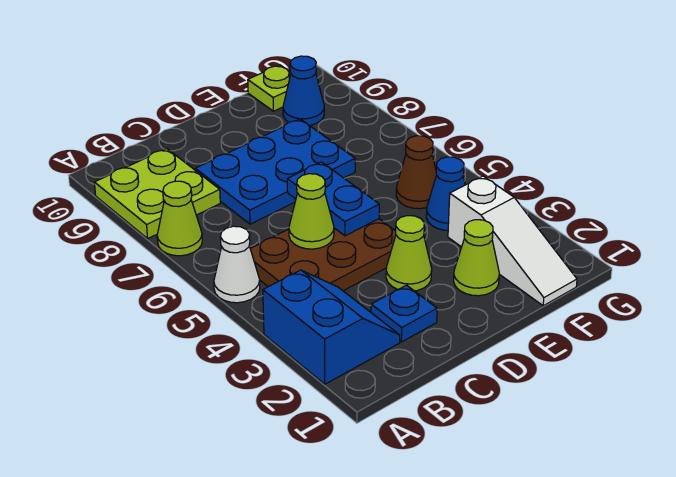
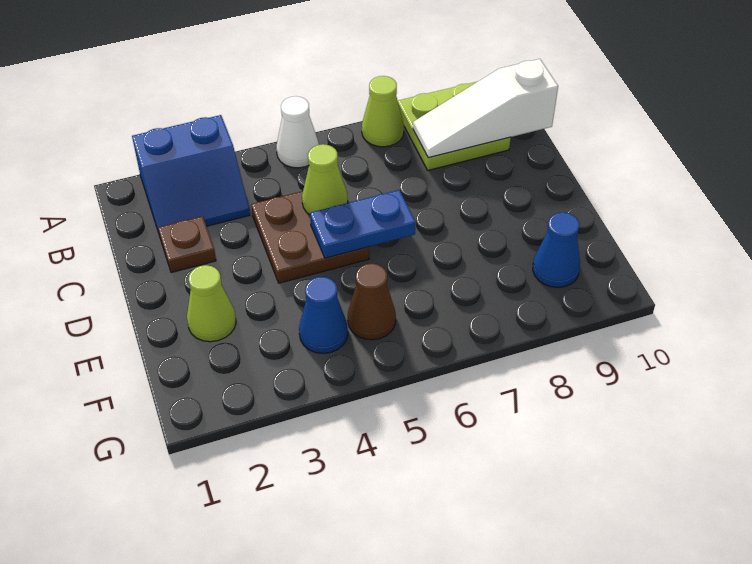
brown 2x3 plate [250,219,396,291] -> brown 2x2 plate [251,191,369,283]
blue 1x1 plate [371,285,437,342] -> brown 1x1 plate [158,216,216,273]
blue 2x3 plate [195,119,355,224] -> none
lime 1x1 cone [386,216,432,291] -> none
white 1x3 slope [448,176,577,306] -> white 1x3 slope moved to [413,59,558,158]
lime 1x1 plate [248,65,291,111] -> none

